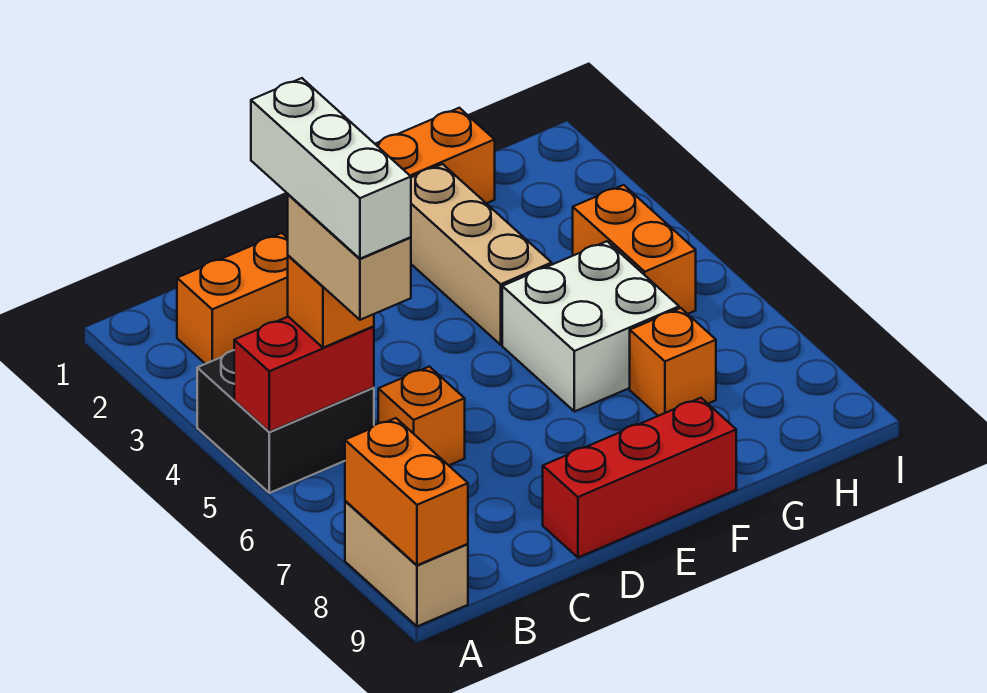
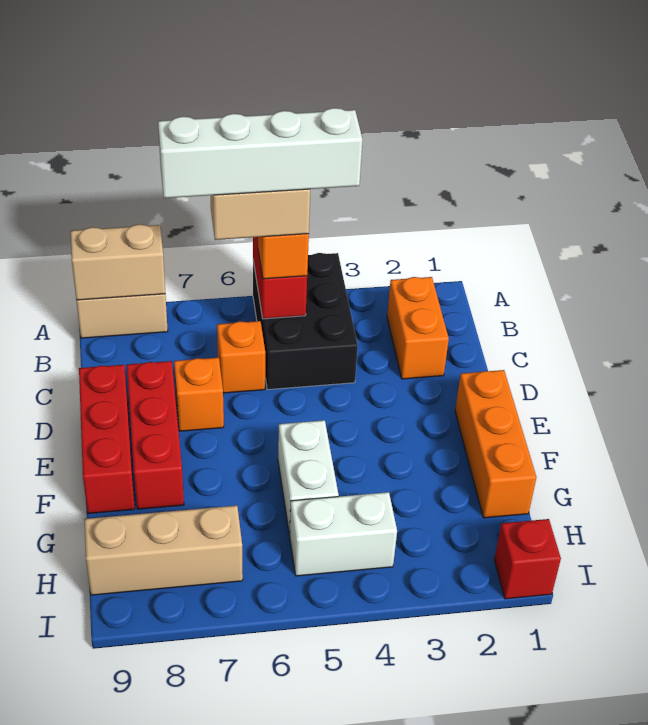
black 2x2 brick [197,350,374,493] -> black 2x3 brick [253,253,358,390]
orange 1x2 brick [345,418,468,565] -> tan 1x2 brick [71,224,165,300]
white 1x3 brick [251,78,411,259] -> white 1x4 brick [158,108,363,198]
none -> red 1x3 brick [127,361,184,509]
tan 1x3 brick [411,164,552,345] -> tan 1x3 brick moved to [84,505,243,595]
white 2x2 brick [502,241,679,412] -> white 1x2 brick [278,420,338,535]
orange 1x1 brick [630,308,716,416] -> orange 1x1 brick moved to [174,358,224,431]
orange 1x2 brick [573,185,696,314] -> white 1x2 brick [290,492,397,576]
none -> red 1x1 brick [494,519,561,599]

